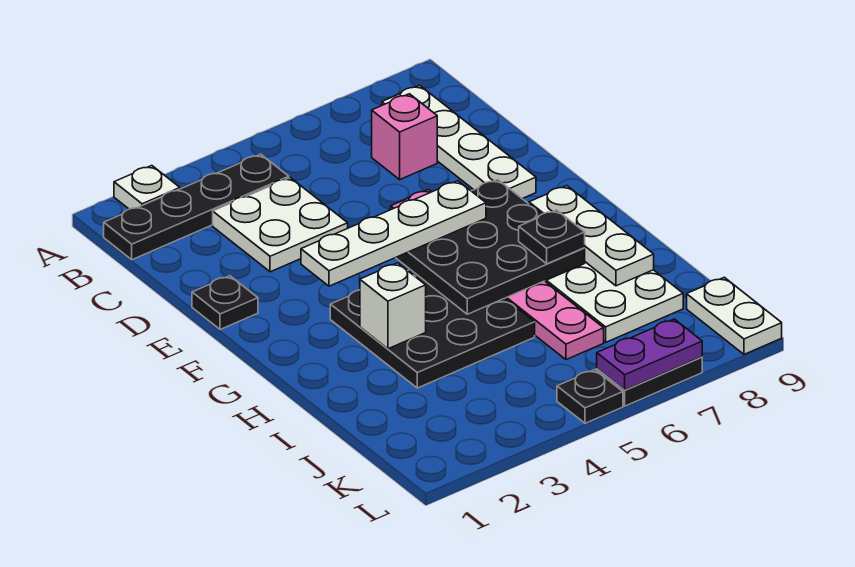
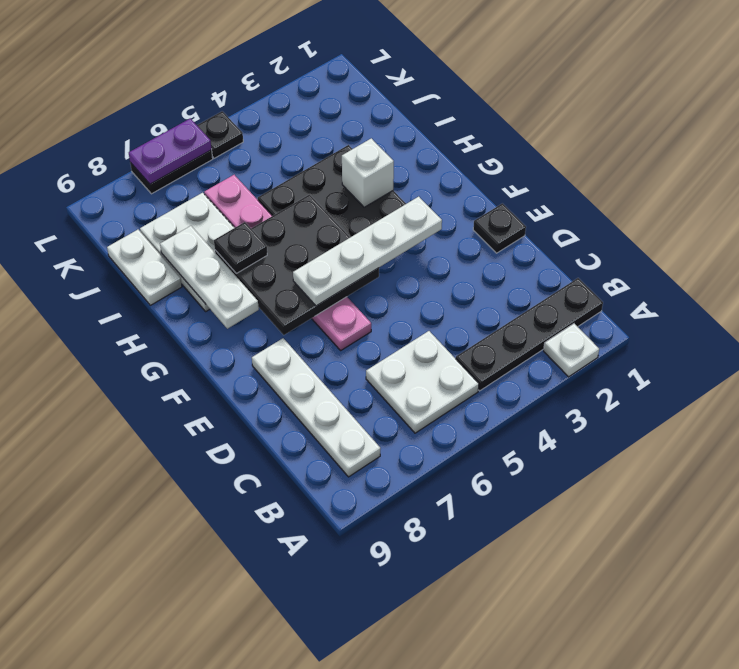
white 2x2 plate [213,178,348,272] -> white 2x2 plate moved to [366,331,479,433]
pink 1x1 brick [372,94,437,179] -> none
white 1x2 plate [687,277,782,354] -> white 1x2 plate moved to [107,230,182,305]

